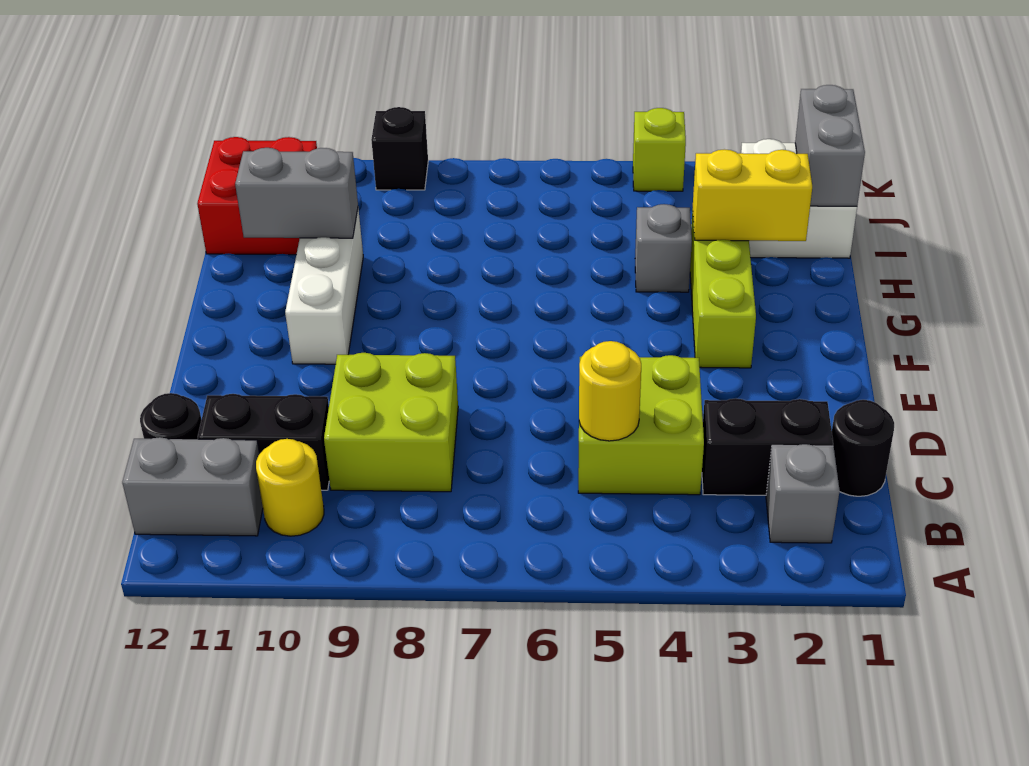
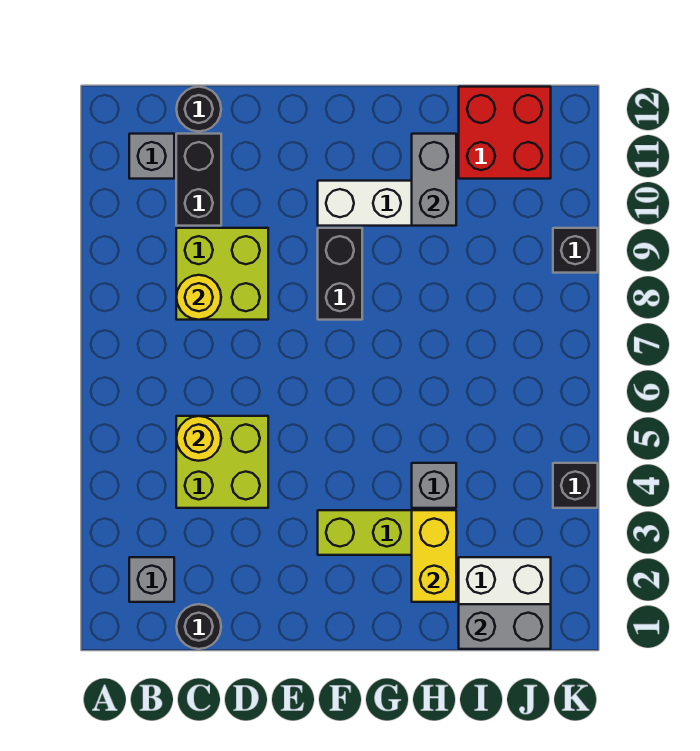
yellow 1x1 round brick [256,439,324,536] -> yellow 1x1 round brick moved to [176,275,221,320]
grey 1x2 brick [122,437,263,536] -> grey 1x1 brick [129,134,174,179]
black 1x2 brick [702,398,833,495] -> black 1x2 brick moved to [318,228,362,320]
lime 1x1 brick [633,108,686,191] -> black 1x1 brick [553,463,598,508]

